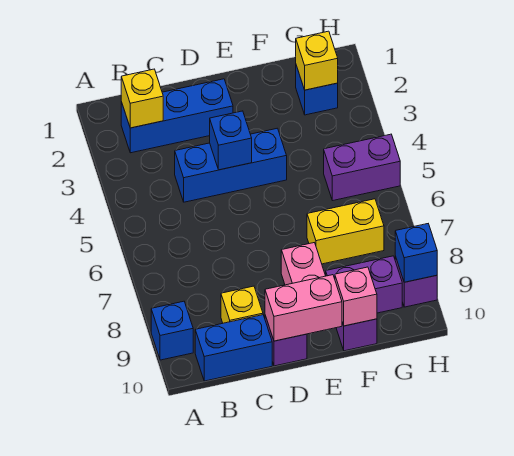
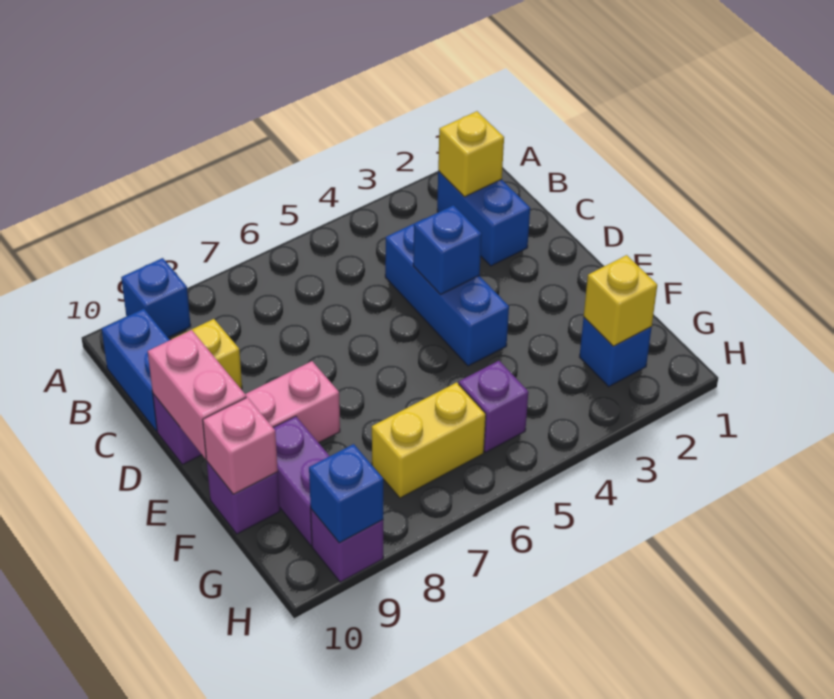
blue 1x3 brick [121,79,233,153] -> blue 1x2 brick [437,171,530,266]
yellow 1x2 brick [307,199,384,264] -> yellow 1x2 brick turned to [372,382,486,498]
purple 1x2 brick [324,134,400,201] -> purple 1x1 brick [459,361,528,452]

